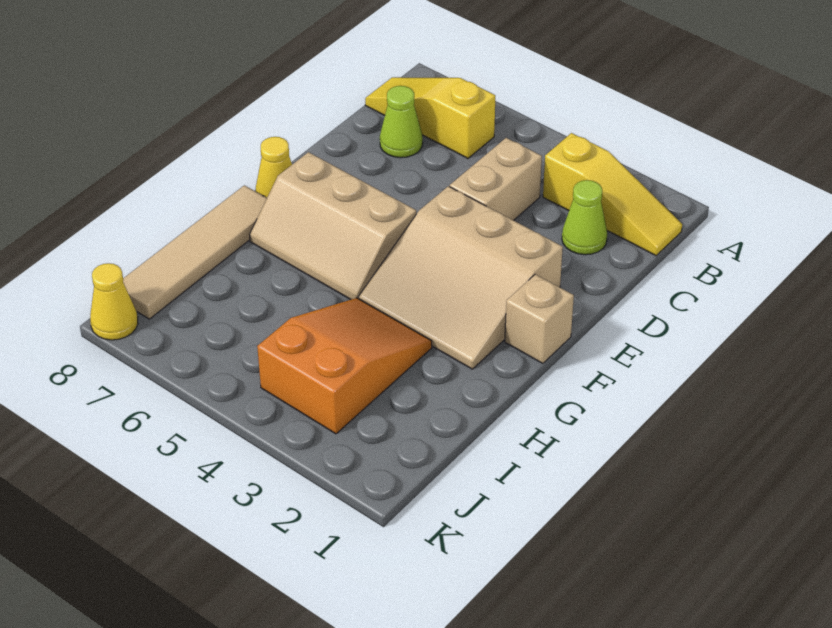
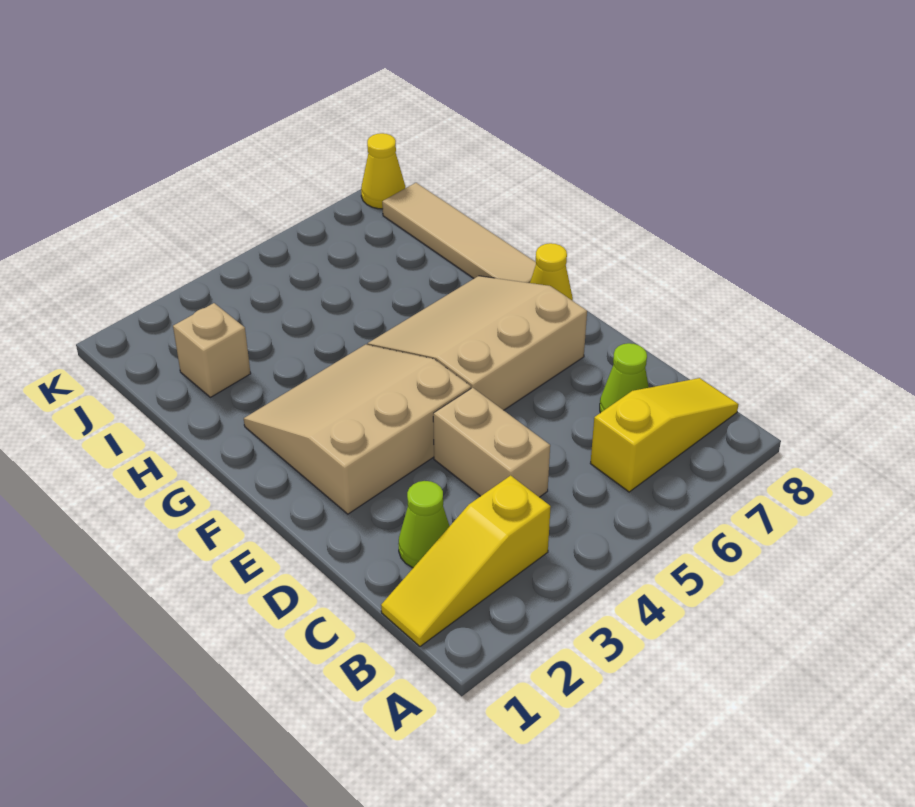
tan 1x1 brick [505,274,574,363] -> tan 1x1 brick moved to [173,303,251,397]
tan 2x3 slope [250,152,416,300] -> tan 3x3 slope [367,276,587,410]
orange 2x3 slope [257,298,432,434] -> none

